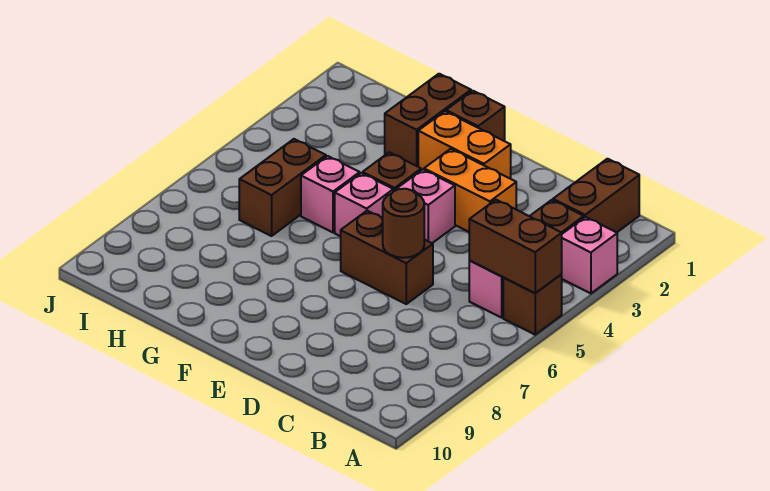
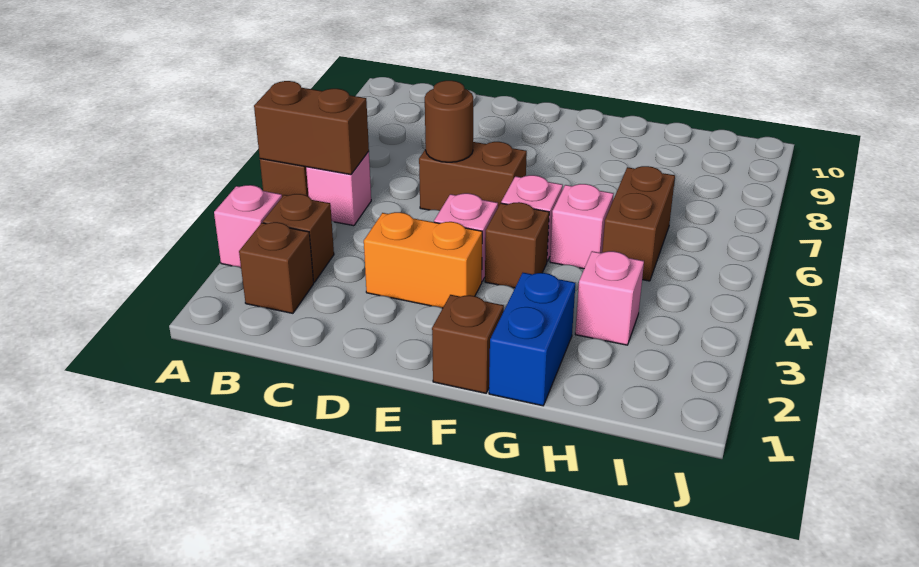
brown 1x2 brick [553,159,639,233] -> brown 1x1 brick [239,222,314,313]
orange 1x2 brick [418,111,511,179] -> none
brown 1x2 brick [385,74,471,167] -> blue 1x2 brick [489,273,576,406]
none -> pink 1x1 brick [575,251,644,345]

